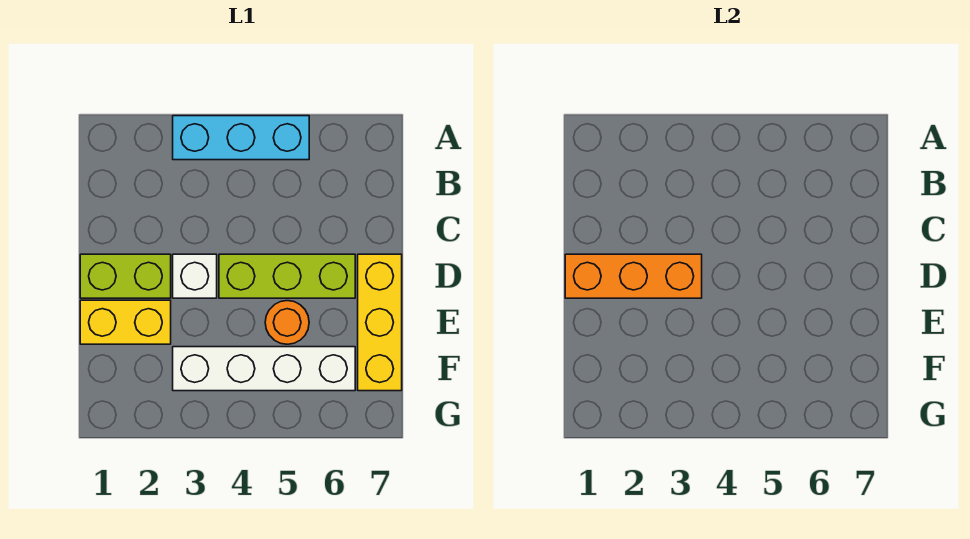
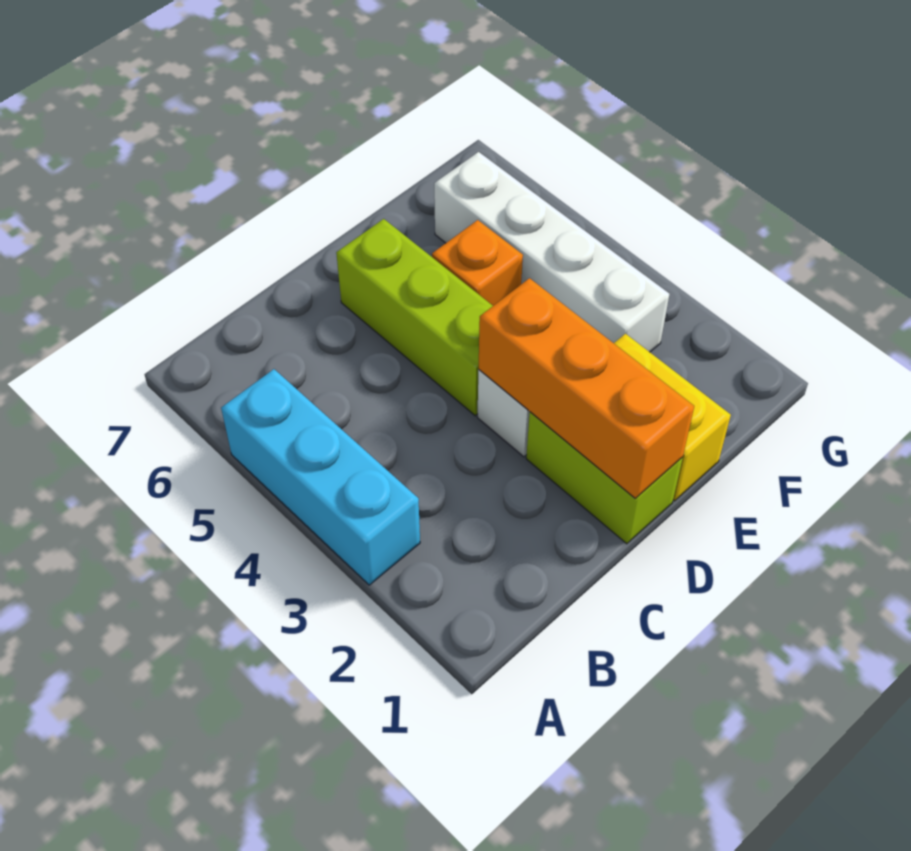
yellow 1x3 brick [358,254,402,391] -> none
orange 1x1 round brick [265,301,309,344] -> orange 1x1 brick [432,220,523,306]

